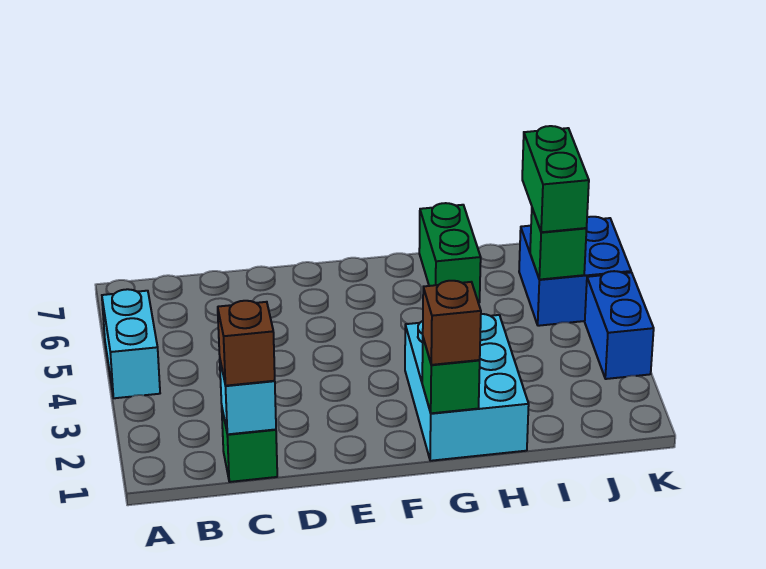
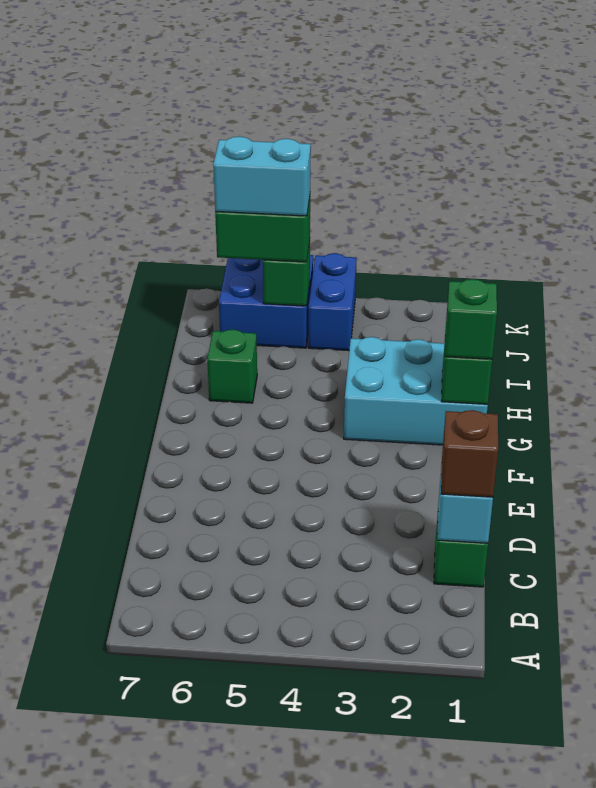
cyan 1x2 brick [102,289,160,398] -> cyan 1x2 brick moved to [213,137,311,216]
brown 1x1 brick [423,281,481,365] -> green 1x1 brick [445,279,497,359]
green 1x2 brick [419,203,481,303] -> green 1x1 brick [207,329,257,403]
blue 1x2 brick [585,271,654,379] -> blue 1x2 brick turned to [308,253,357,351]

